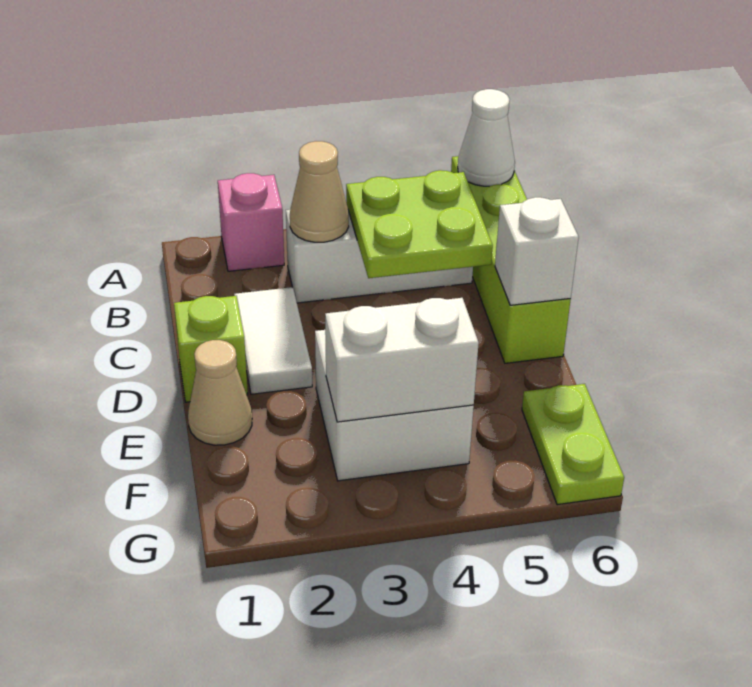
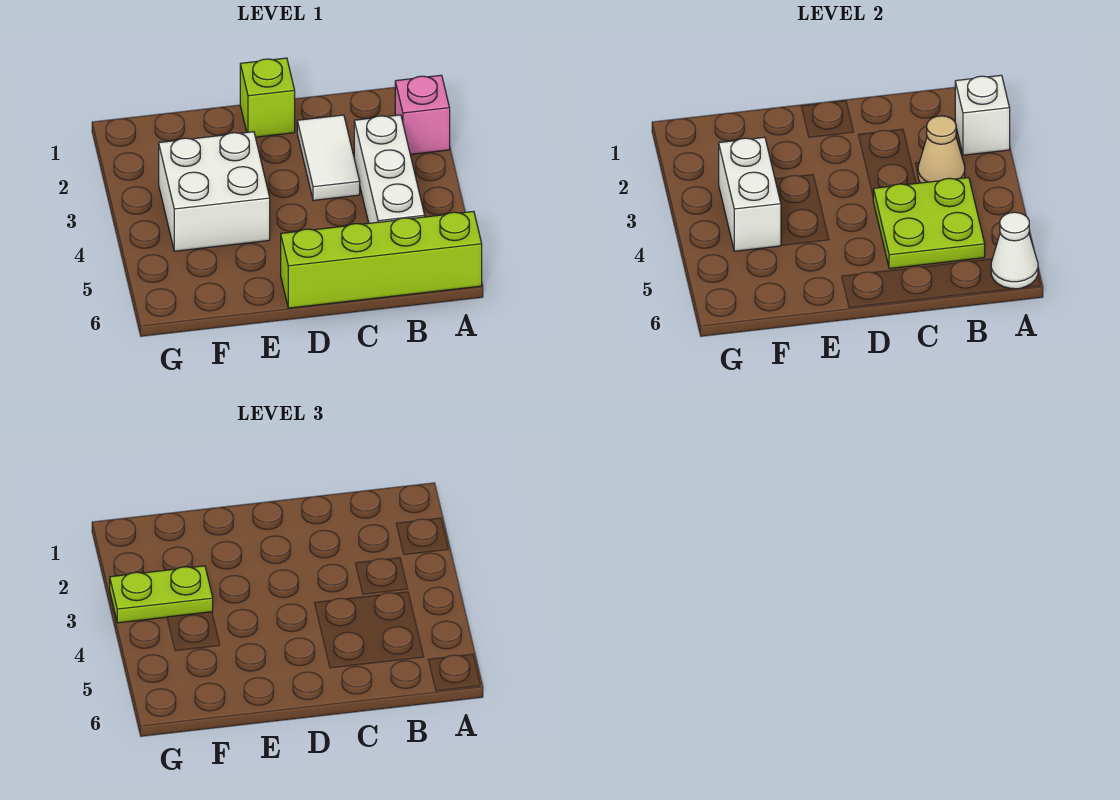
white 1x2 tile [234,287,312,394] -> white 1x2 tile turned to [297,115,360,201]
white 1x1 brick [495,197,579,305] -> white 1x1 brick moved to [955,75,1010,155]
tan 1x1 cone [188,340,252,445] -> none
lime 1x2 plate [522,384,624,505] -> lime 1x2 plate moved to [110,566,213,623]

